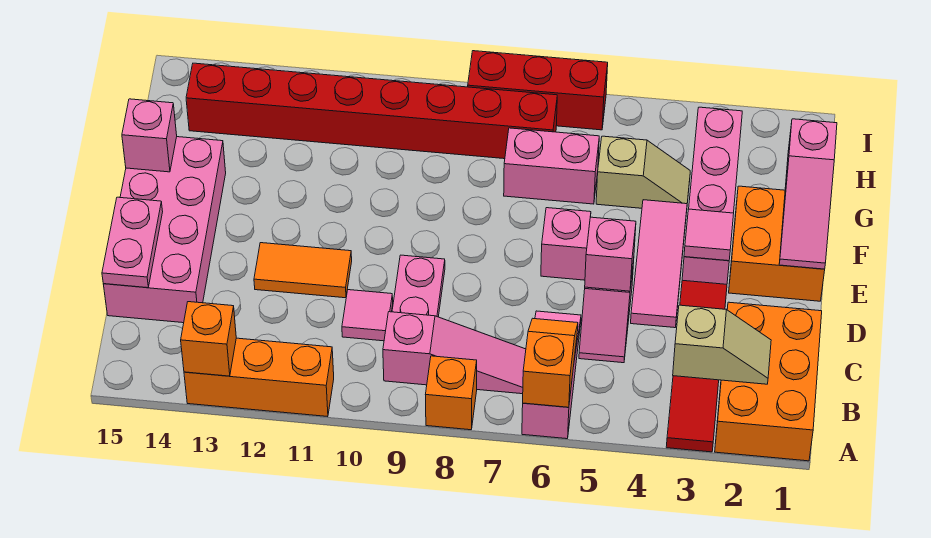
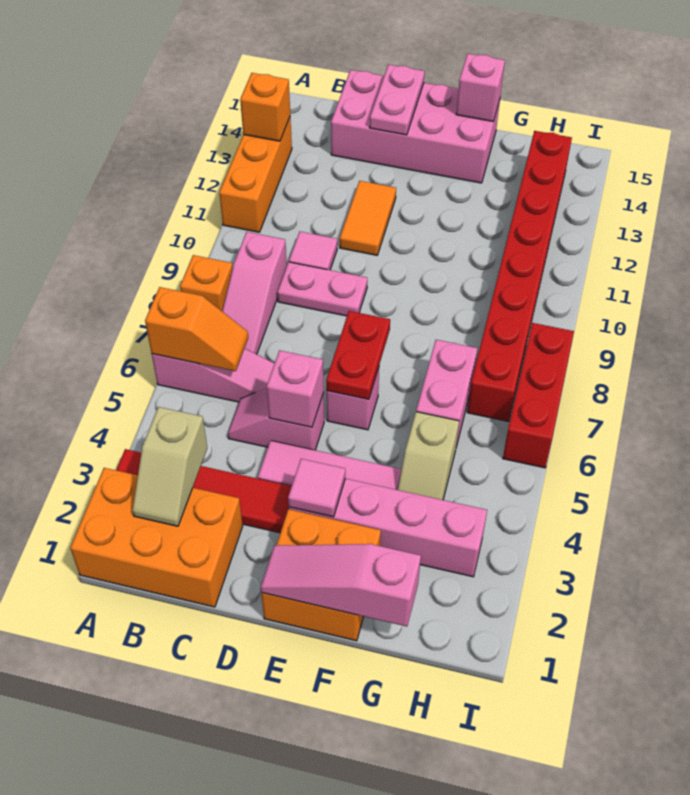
pink 1x2 plate [102,197,163,288] -> pink 1x2 plate turned to [370,65,425,135]
none -> red 1x2 plate [326,311,390,399]

